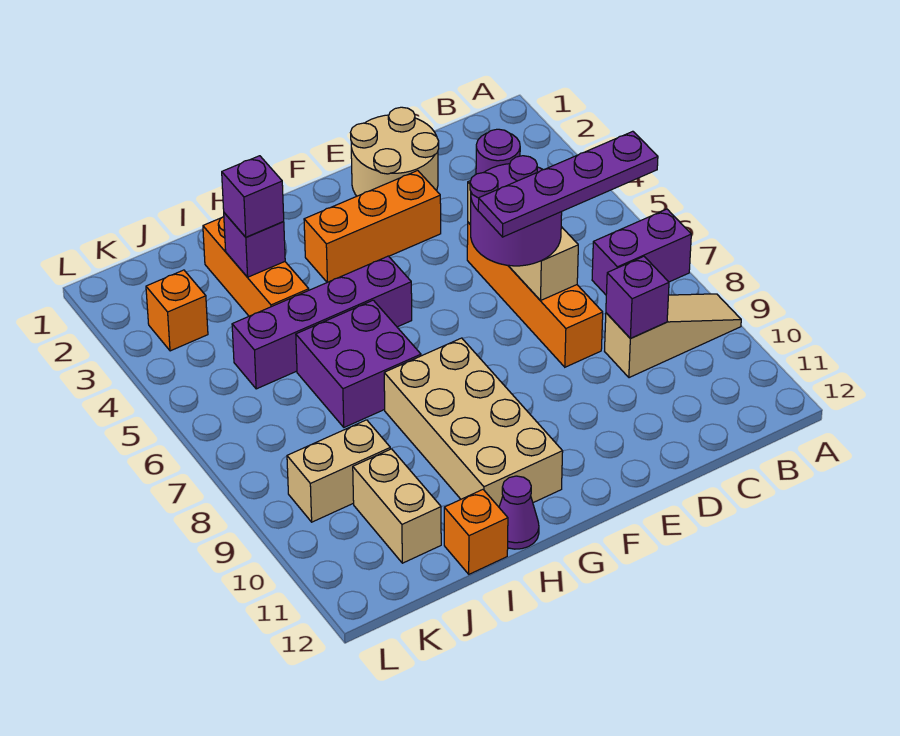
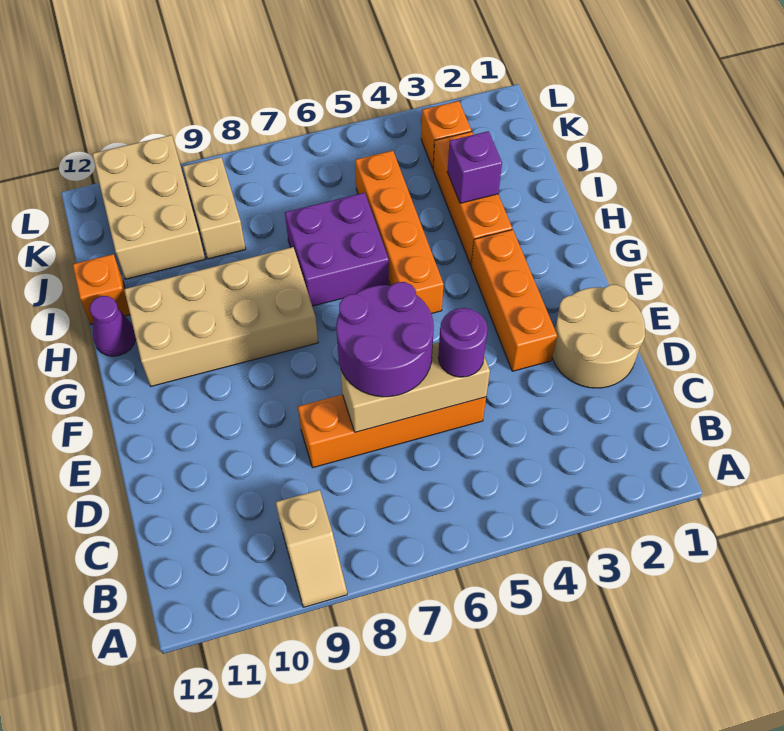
purple 1x2 brick [592,209,691,295] -> none
tan 1x3 slope [605,294,741,378] -> tan 1x2 slope [276,490,347,607]
purple 1x4 plate [478,131,658,237] -> none
purple 1x1 brick [606,256,669,338] -> none
purple 1x4 brick [232,256,412,389] -> orange 1x4 brick [355,151,444,314]
orange 1x3 brick [203,217,309,316] -> orange 1x3 brick turned to [433,132,512,265]
purple 1x1 brick [222,156,284,237] -> none
tan 1x2 brick [353,449,441,563] -> tan 2x3 brick [93,135,205,279]

